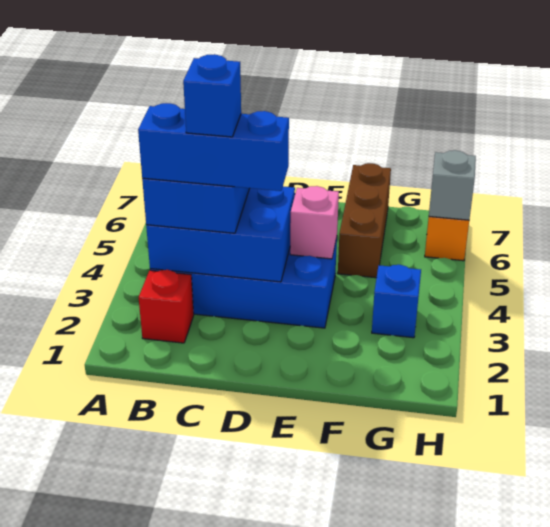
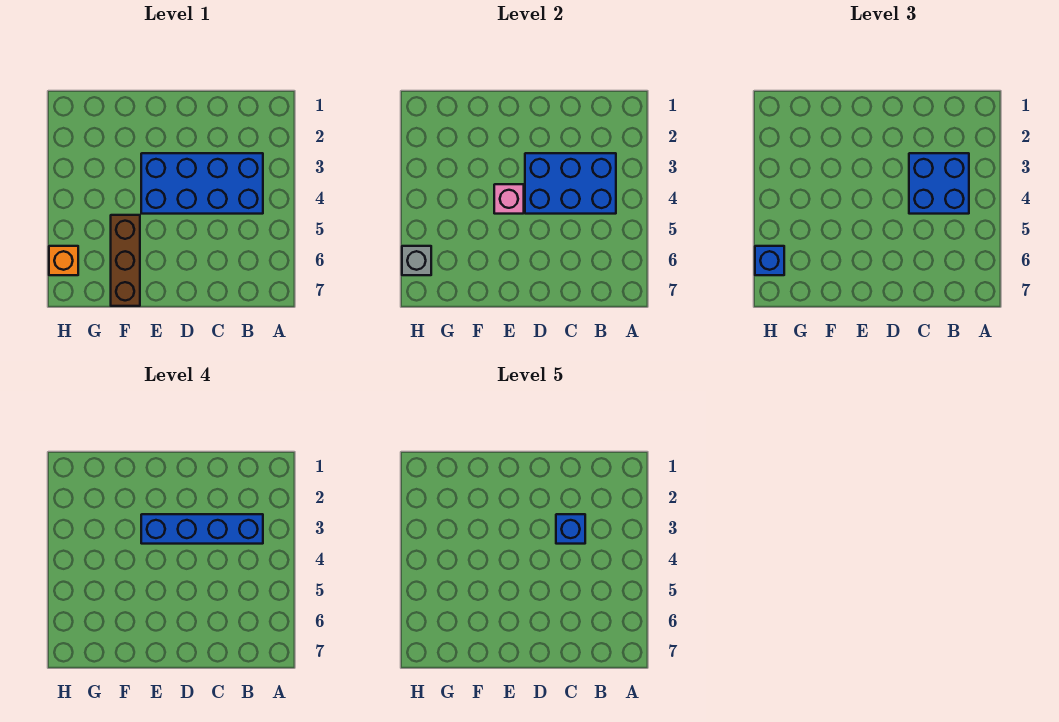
red 1x1 brick [139,270,194,343] -> none
blue 1x3 brick [138,103,289,191] -> blue 1x4 brick [141,514,263,544]
blue 1x1 brick [372,265,421,338] -> blue 1x1 brick moved to [755,246,784,275]

